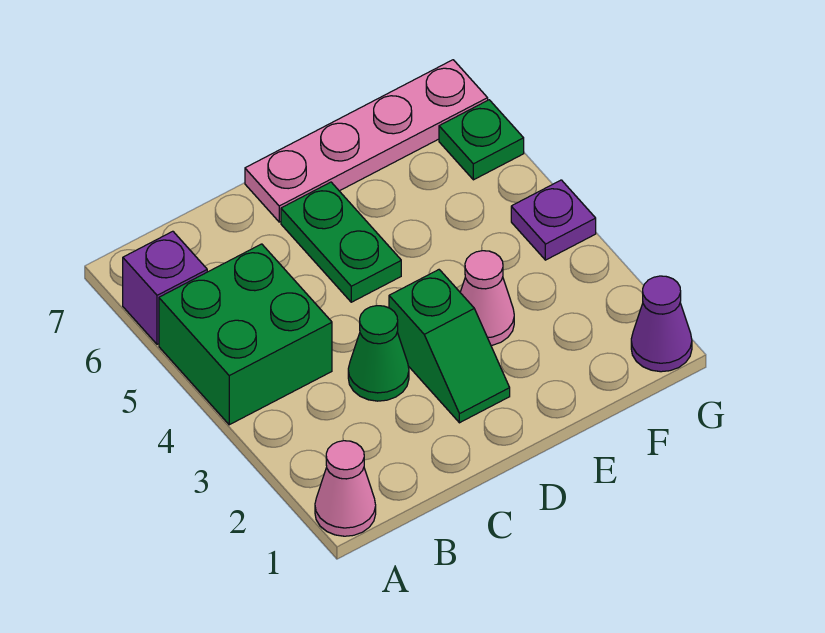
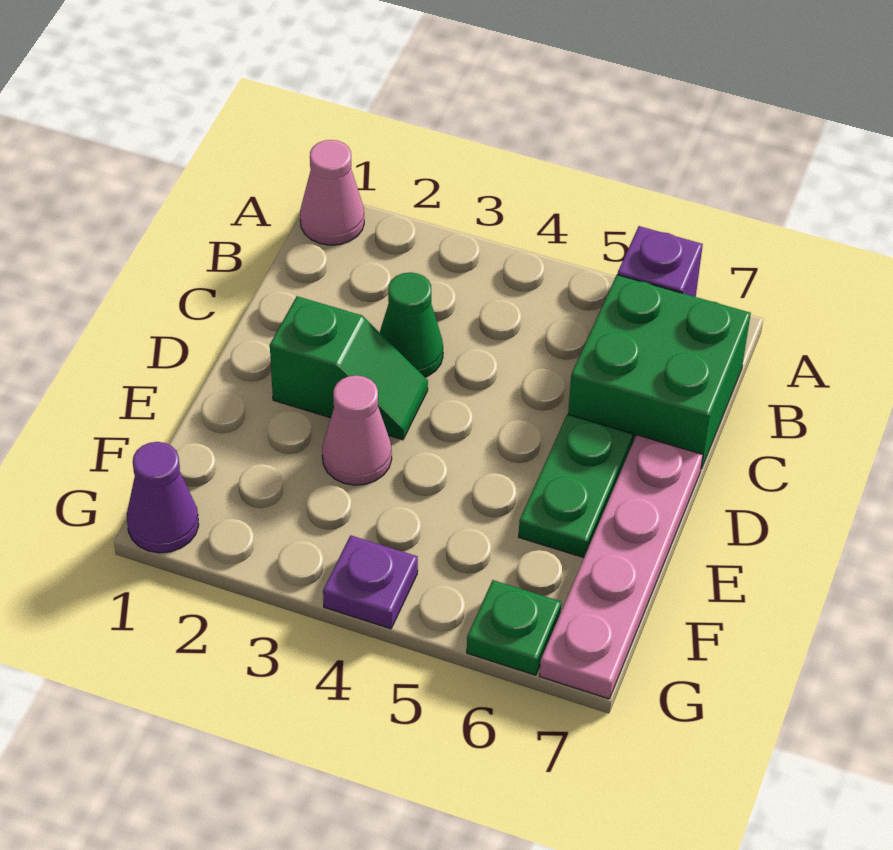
green 2x2 brick [159,244,332,425] -> green 2x2 brick moved to [568,275,751,469]
green 1x2 slope [389,270,510,423] -> green 1x2 slope turned to [270,296,428,440]
green 1x2 plate [281,182,401,302] -> green 1x2 plate turned to [519,414,633,558]

